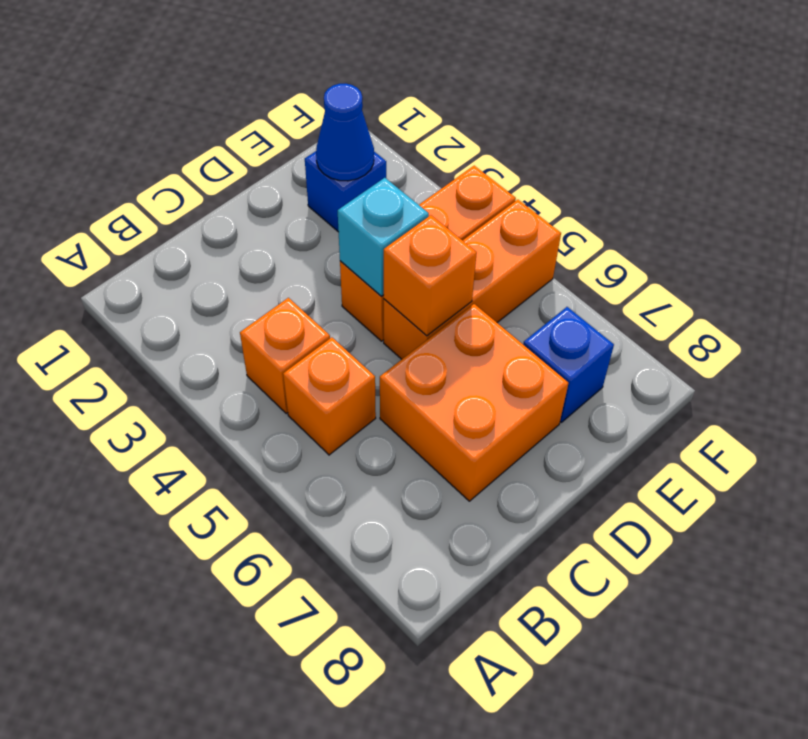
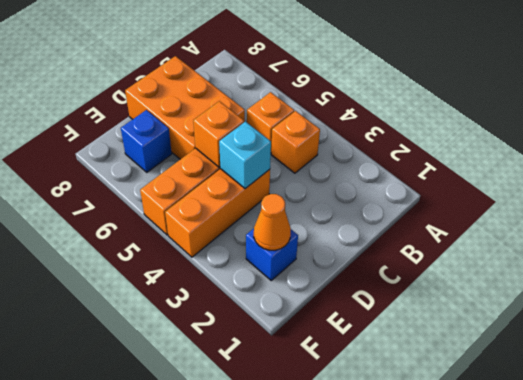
orange 2x2 brick [380,304,568,501] -> orange 2x3 brick [125,56,245,159]
blue 1x1 cone [316,84,374,181] -> orange 1x1 cone [254,194,291,250]

